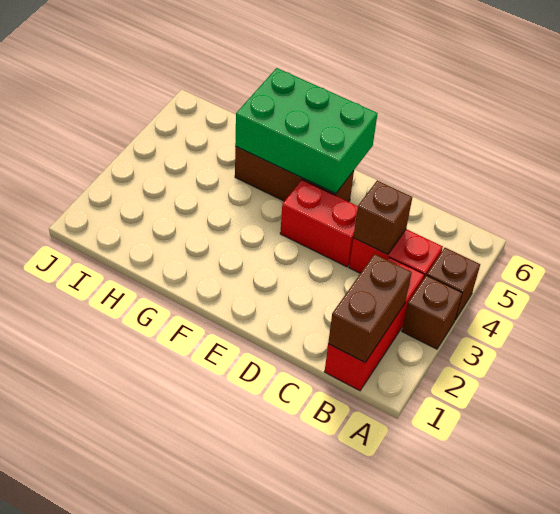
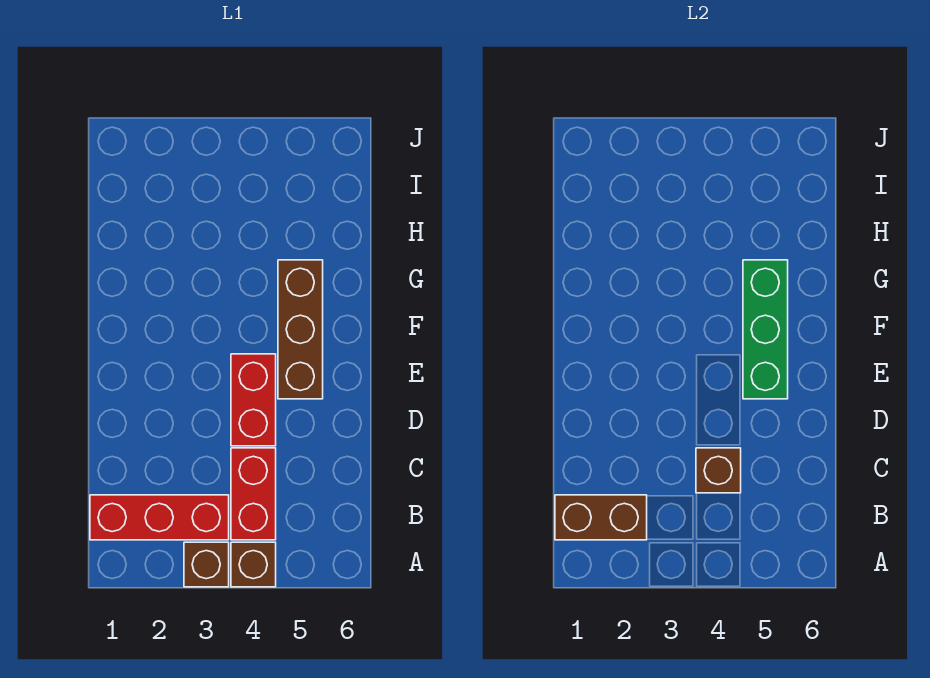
green 2x3 brick [235,68,378,194] -> green 1x3 brick [743,260,788,399]

